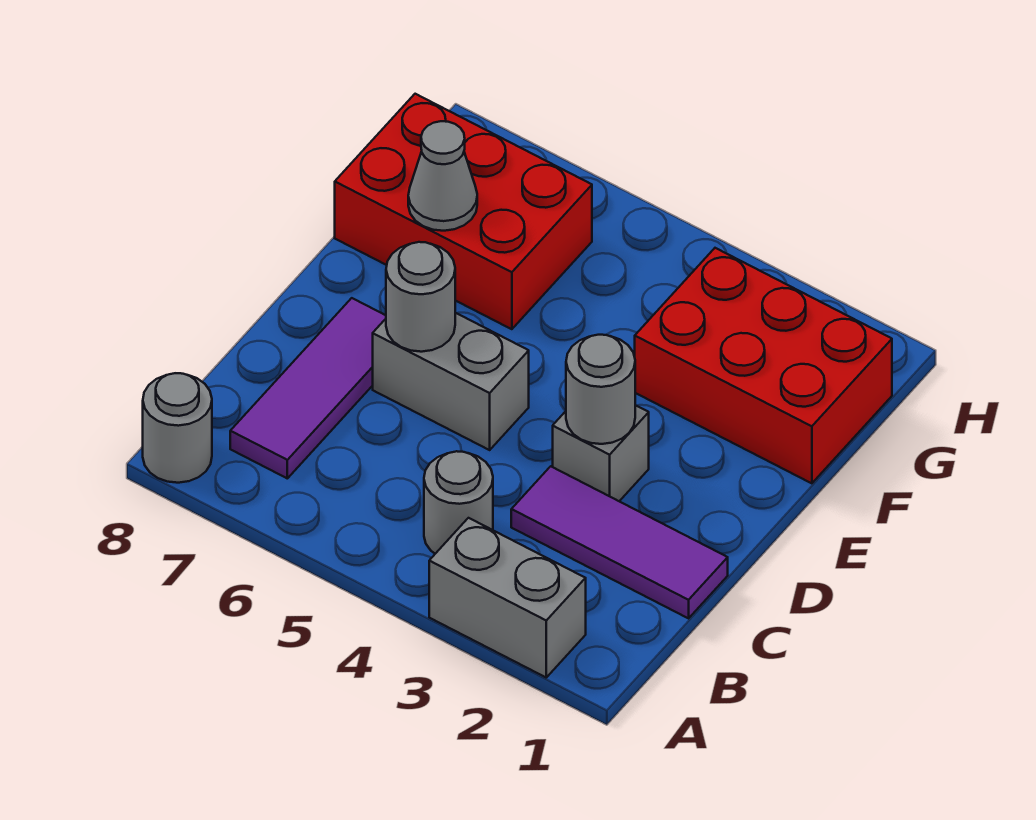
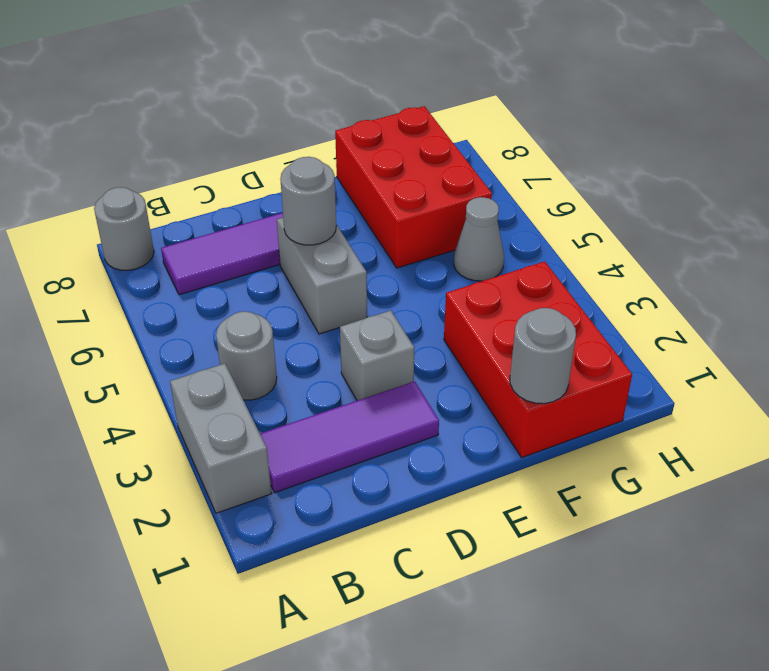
purple 1x3 tile [511,466,728,618] -> purple 1x3 tile turned to [260,381,439,493]
grey 1x1 round brick [566,335,635,444] -> grey 1x1 round brick moved to [510,308,576,404]
grey 1x1 cone [408,121,477,231] -> grey 1x1 cone moved to [454,197,504,281]

